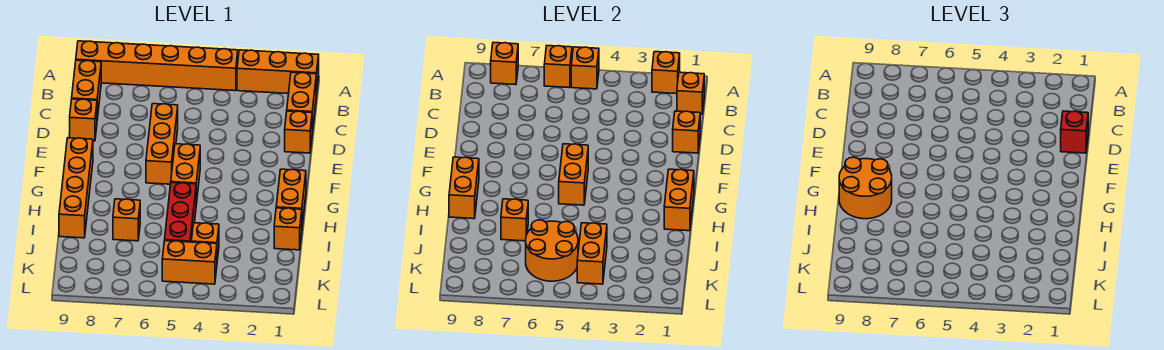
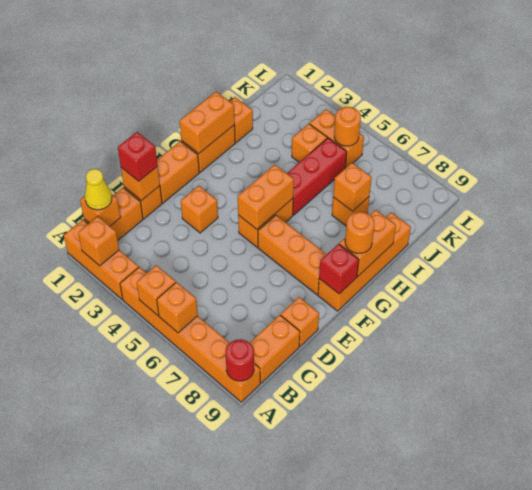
orange 1x1 brick [491,43,518,85] -> orange 1x1 brick moved to [181,186,218,233]
none -> red 1x1 round brick [226,339,254,381]
none -> yellow 1x1 cone [85,169,112,210]
orange 1x3 brick [146,104,178,184] -> orange 1x3 brick turned to [258,215,327,295]
none -> red 1x1 brick [319,244,359,294]
orange 2x2 round brick [839,157,892,219] -> orange 1x1 round brick [345,212,375,253]
orange 1x2 brick [577,223,607,284] -> orange 1x2 brick moved to [157,141,199,203]
orange 2x2 round brick [526,220,578,281] -> orange 1x1 round brick [334,107,361,146]

